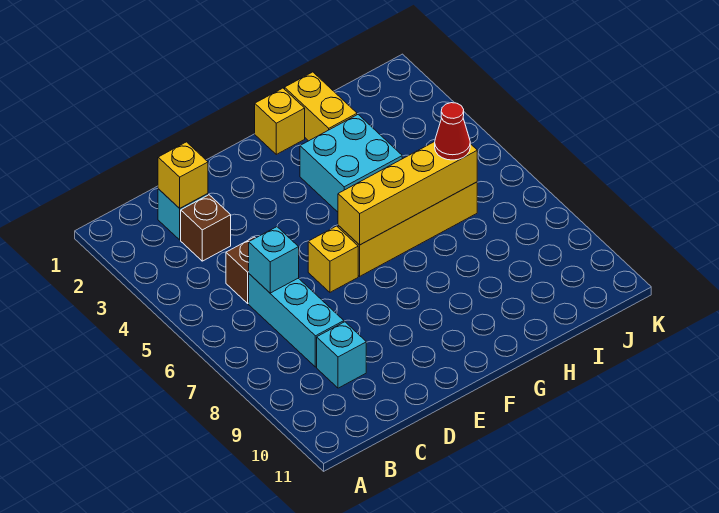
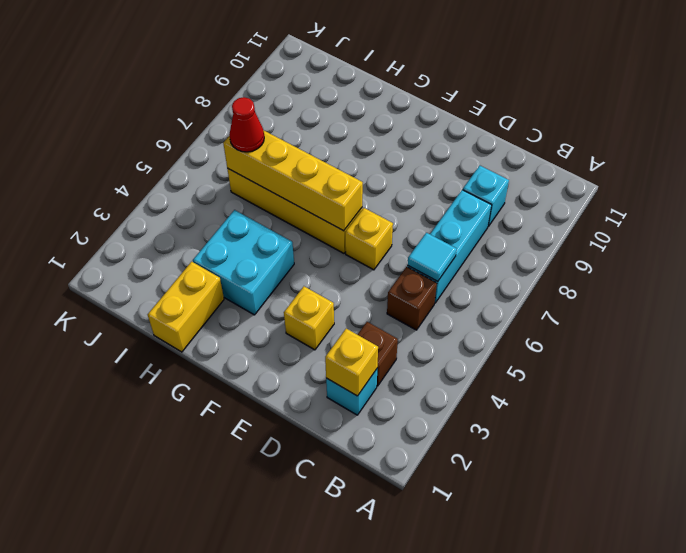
cyan 1x1 brick [249,227,299,293] -> cyan 1x1 tile [408,233,457,281]
yellow 1x1 brick [255,88,305,154] -> yellow 1x1 brick moved to [284,286,334,350]

